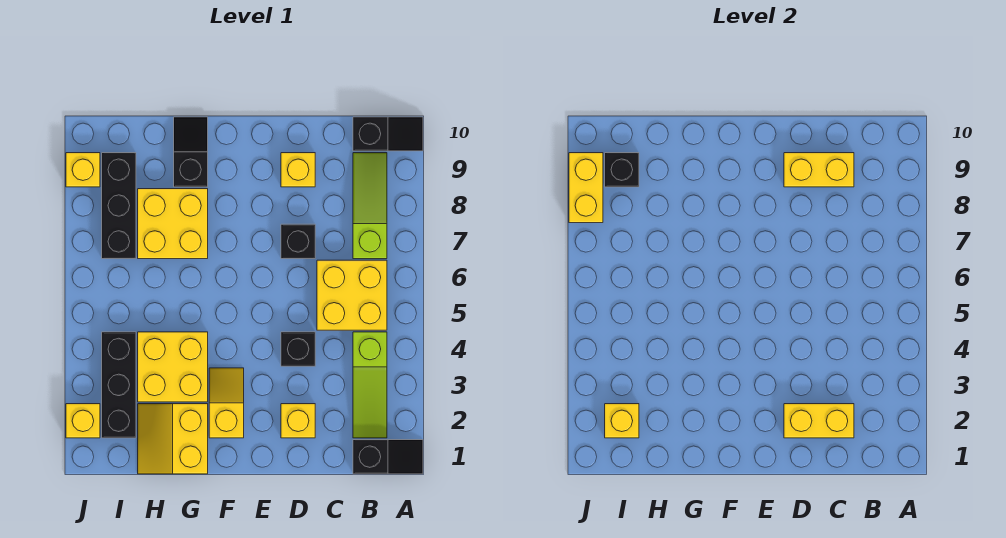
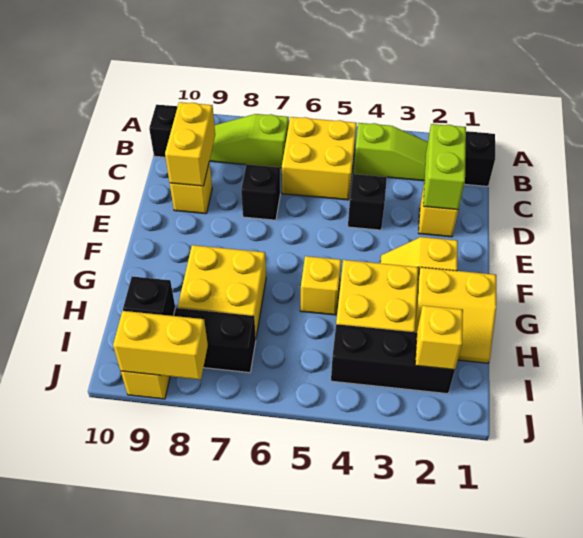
yellow 1x2 brick [784,404,854,438] -> lime 1x2 brick [423,124,466,210]
black 1x2 slope [174,117,208,187] -> none
yellow 1x1 brick [66,404,100,438] -> yellow 1x1 brick moved to [300,256,341,315]

